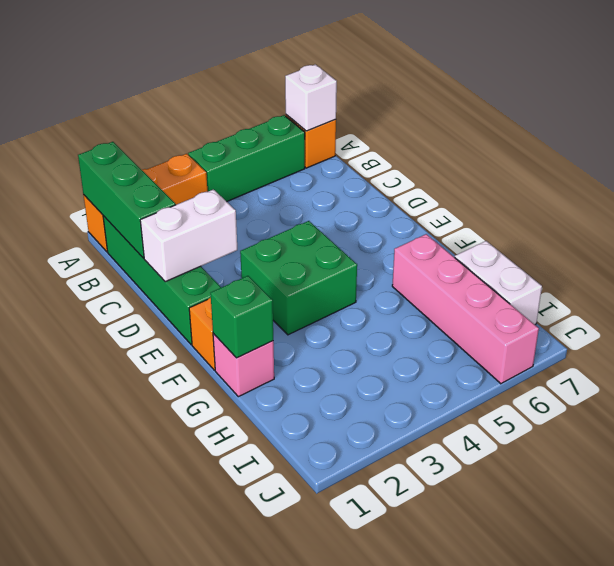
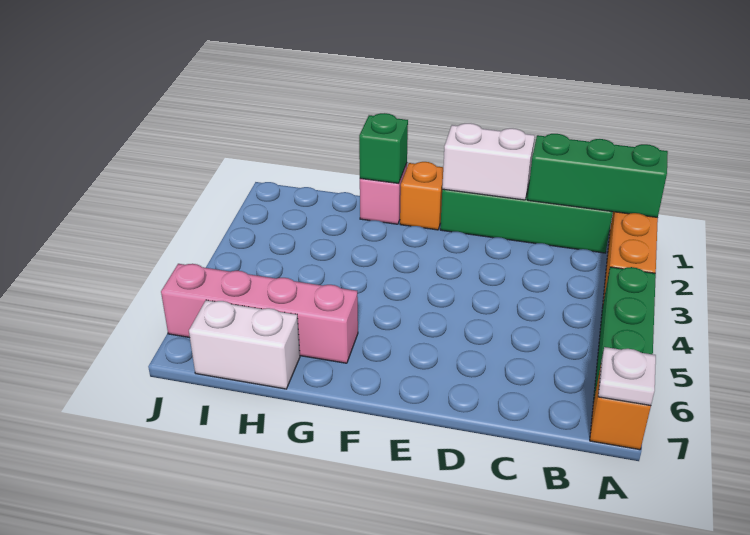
white 1x1 brick [285,64,337,131] -> white 1x1 plate [598,347,656,406]
white 1x2 brick [140,190,237,282] -> white 1x2 brick turned to [442,123,535,200]
green 2x2 brick [240,221,357,335] -> none

